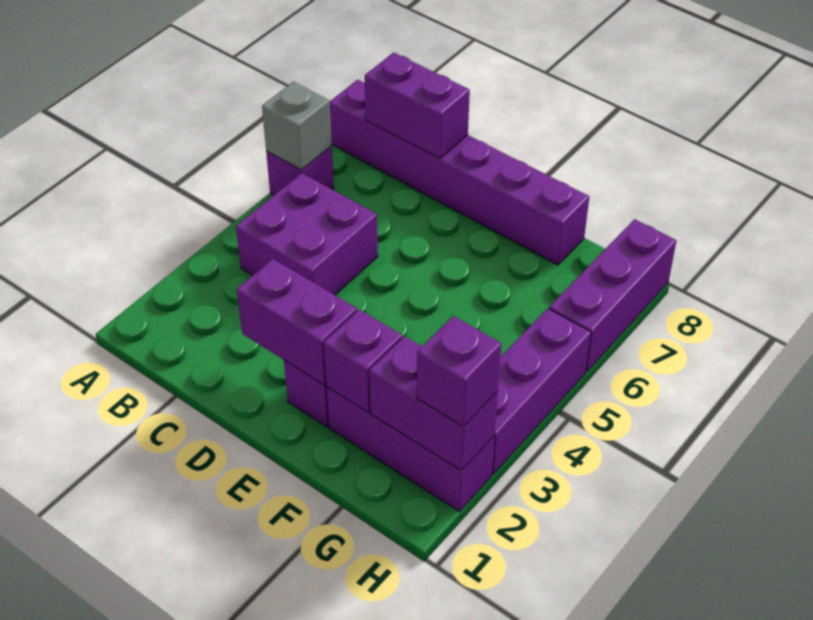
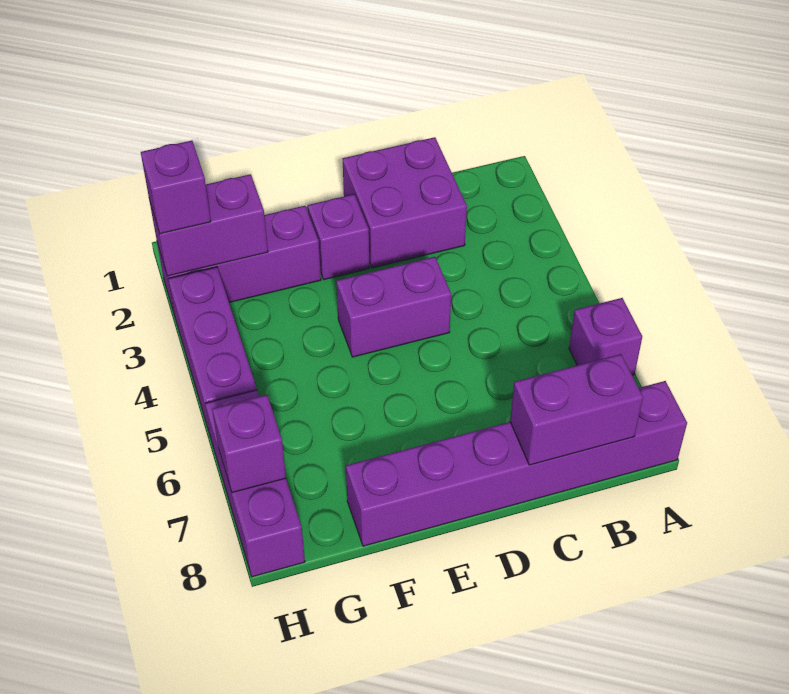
grey 1x1 brick [262,82,332,170] -> none
purple 2x2 brick [236,173,378,295] -> purple 2x2 brick moved to [343,137,467,268]
purple 1x2 brick [237,259,357,385] -> purple 1x2 brick moved to [337,257,451,357]
purple 1x1 brick [324,310,402,413] -> purple 1x1 brick moved to [212,395,286,493]

